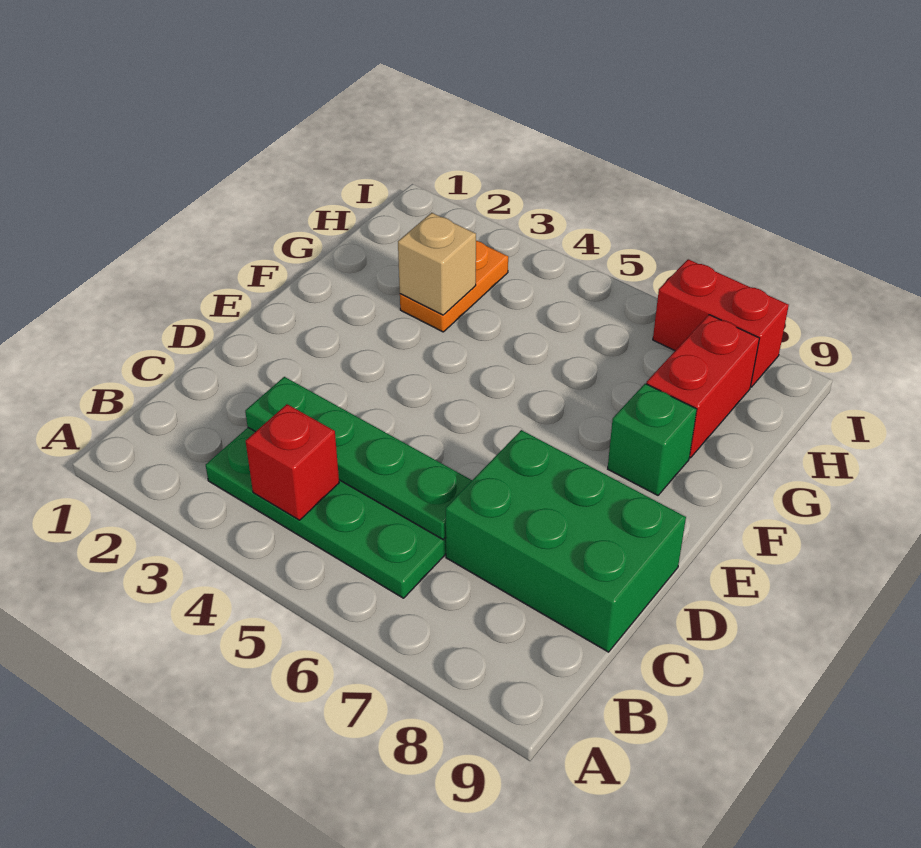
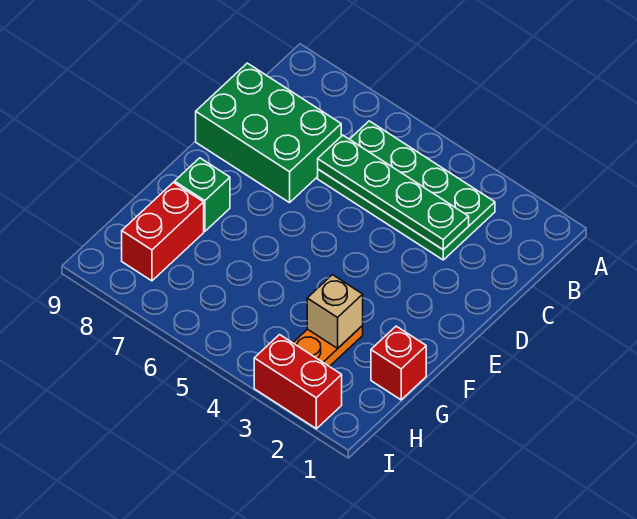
red 1x1 brick [246,404,339,520] -> red 1x1 brick moved to [371,326,426,400]
red 1x2 brick [653,259,789,387] -> red 1x2 brick moved to [254,335,342,429]

